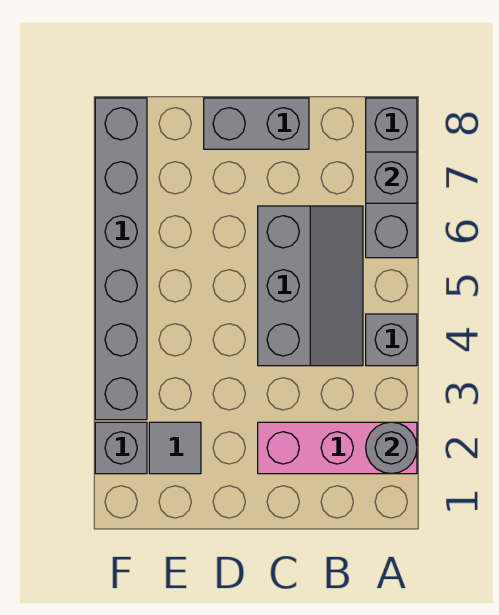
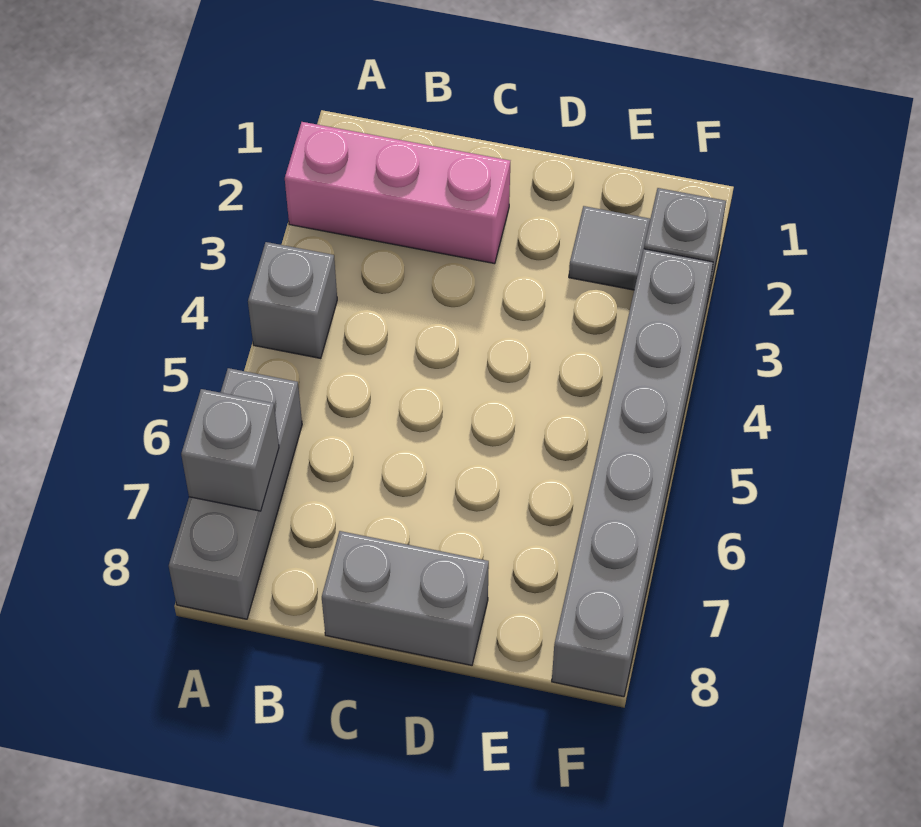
grey 1x1 round brick [366,422,417,474] -> none
grey 2x3 slope [258,206,363,366] -> none

